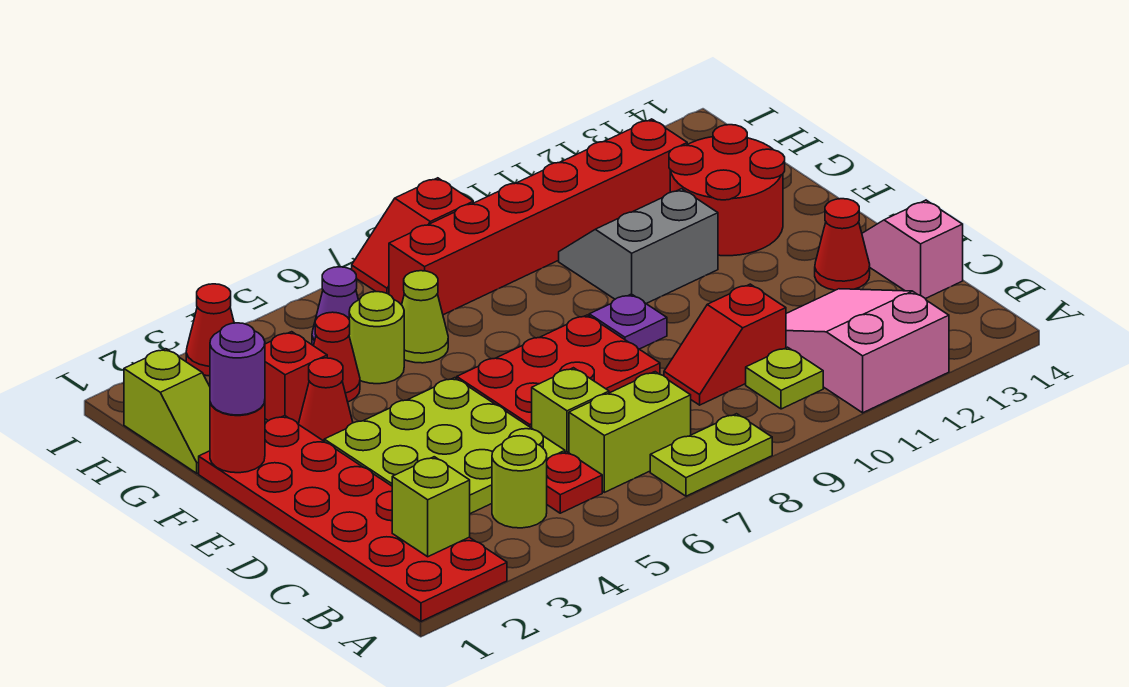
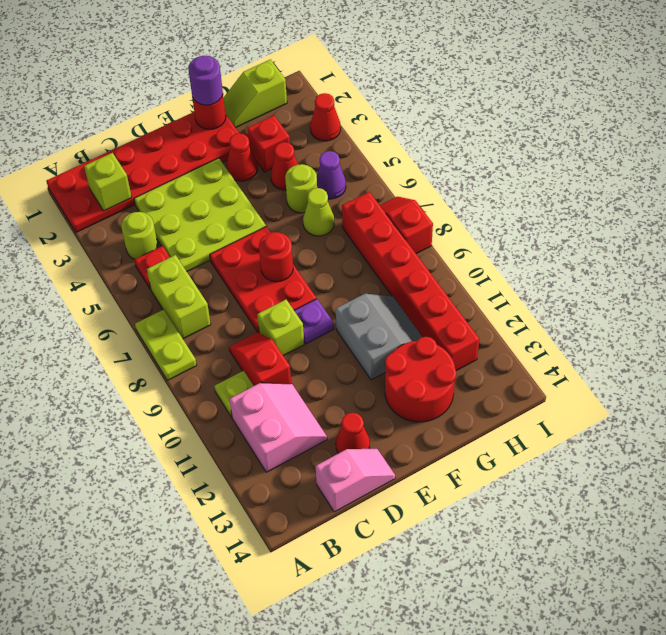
pink 2x3 slope [786,289,949,413] -> pink 2x2 slope [230,383,327,472]
lime 1x1 brick [532,368,609,453] -> lime 1x1 brick moved to [257,300,304,356]
none -> red 1x1 round brick [259,232,293,282]

